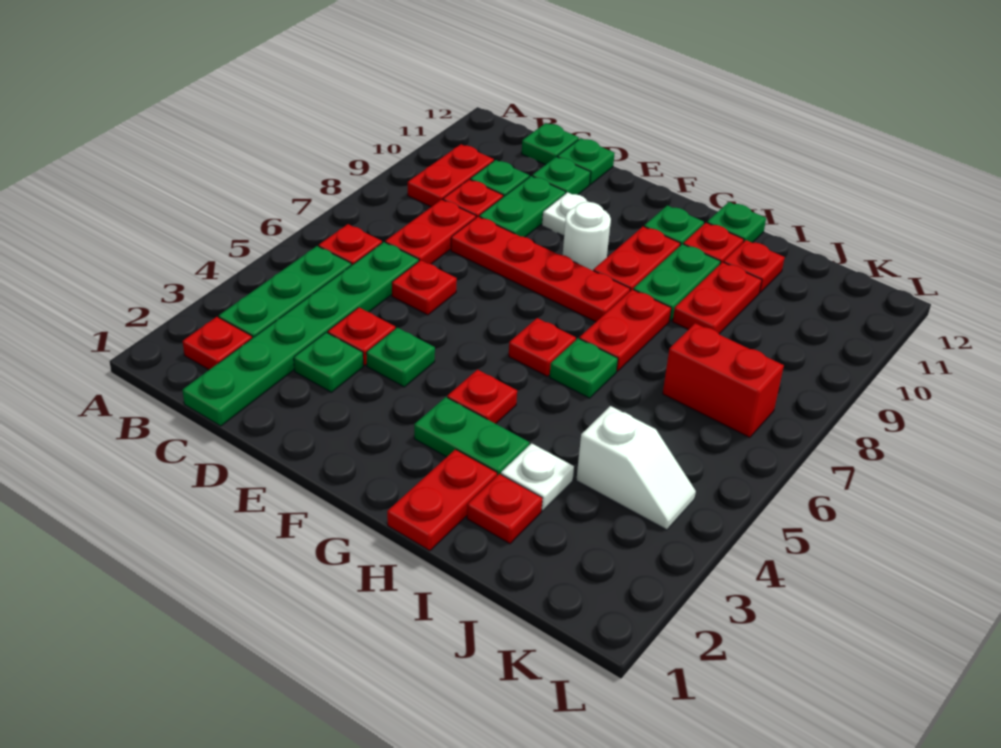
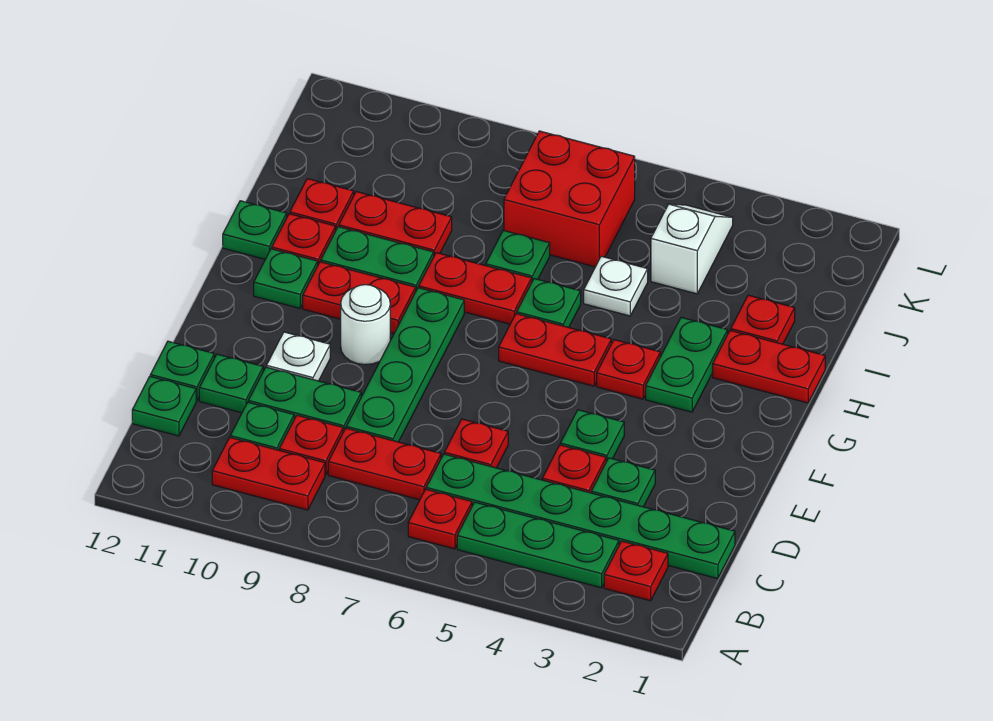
red 1x4 plate [451,217,630,322] -> green 1x4 plate [346,288,464,442]
red 1x1 plate [509,318,576,377] -> red 1x2 plate [499,314,611,386]
white 1x1 plate [501,443,574,511] -> white 1x1 plate moved to [584,256,648,316]
none -> green 1x1 plate [486,230,550,281]
red 1x2 brick [663,323,784,438] -> red 2x2 brick [504,131,635,267]

